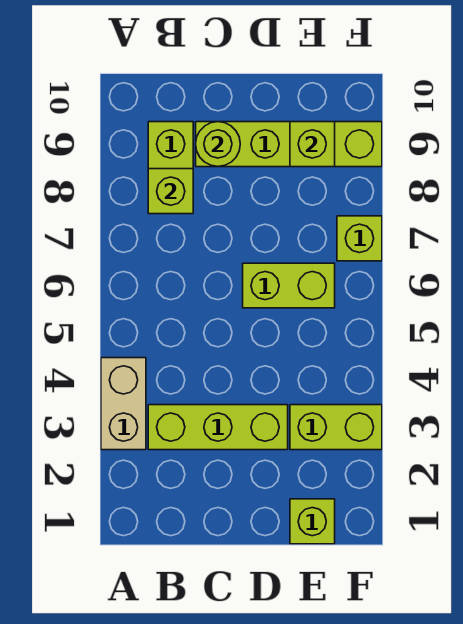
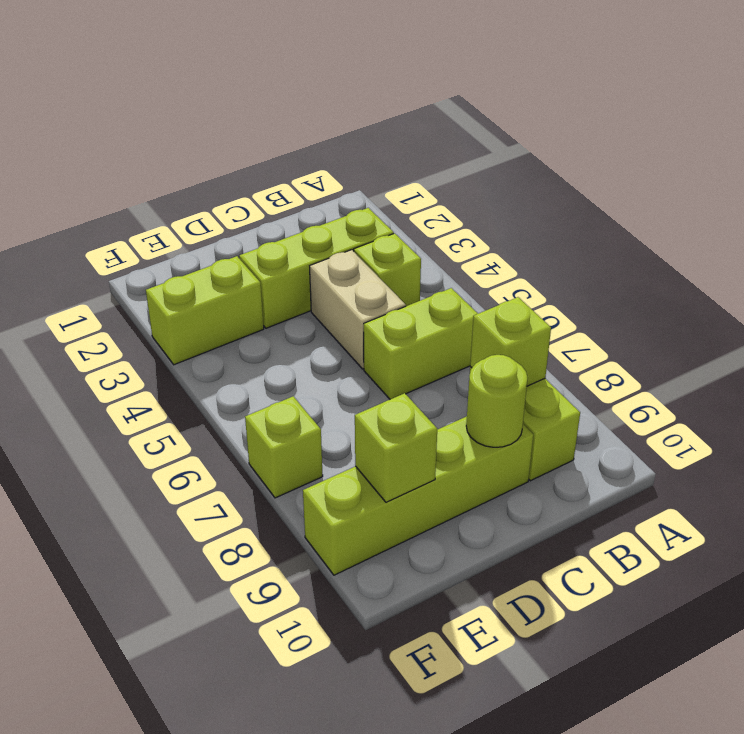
tan 1x2 brick [101,358,146,450] -> tan 1x2 brick moved to [310,250,406,369]
lime 1x2 brick [243,263,335,308] -> lime 1x2 brick moved to [364,288,478,399]
lime 1x1 brick [290,499,335,544] -> lime 1x1 brick moved to [354,233,421,306]

